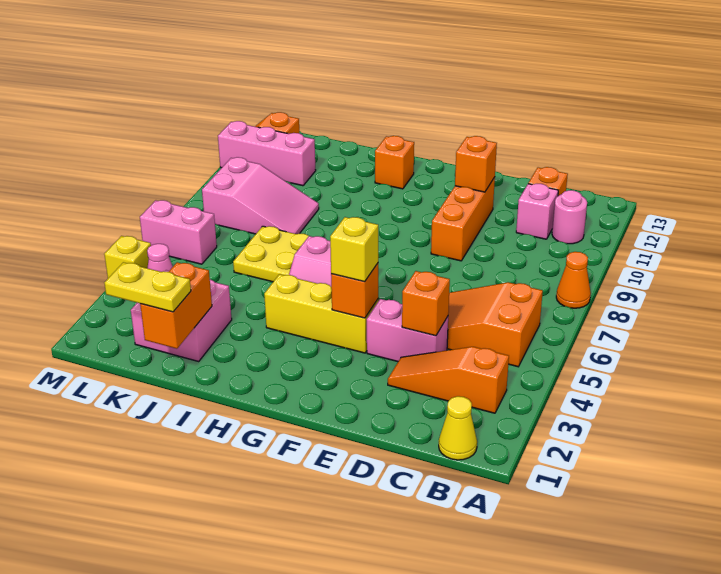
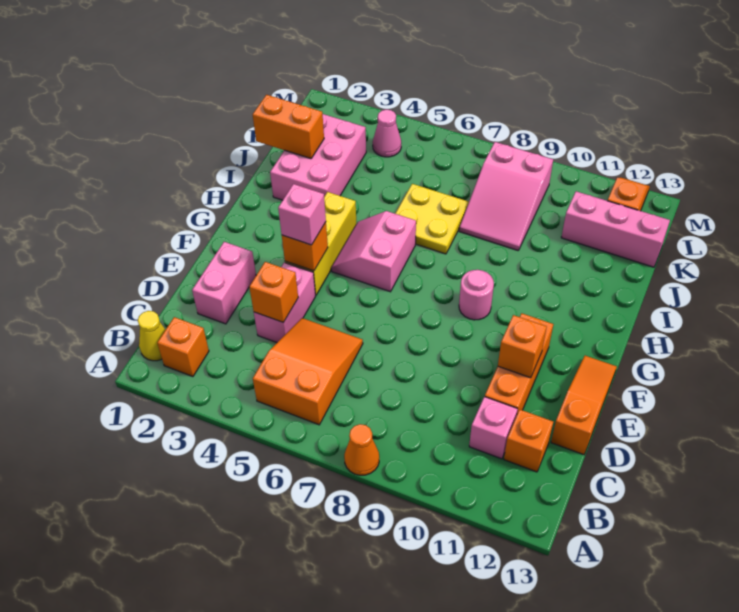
orange 1x3 slope [388,347,509,413] -> orange 1x3 slope moved to [551,356,617,455]
pink 1x1 round brick [552,190,587,244] -> pink 1x1 round brick moved to [459,270,494,320]
orange 1x3 brick [431,177,495,261] -> orange 1x3 brick turned to [485,313,553,414]
yellow 1x1 brick [330,217,378,282] -> pink 1x1 brick [278,184,326,245]
orange 1x1 brick [375,136,414,189] -> orange 1x1 brick moved to [157,317,209,377]
yellow 1x2 plate [105,262,191,312] -> none
pink 2x2 brick [131,270,232,361] -> pink 2x3 brick [270,114,366,200]
pink 1x3 brick [218,121,316,186] -> pink 1x3 brick turned to [561,191,670,267]
pink 1x2 brick [140,200,217,264] -> pink 1x2 brick moved to [192,242,256,324]
yellow 1x1 brick [104,236,151,278] -> none

